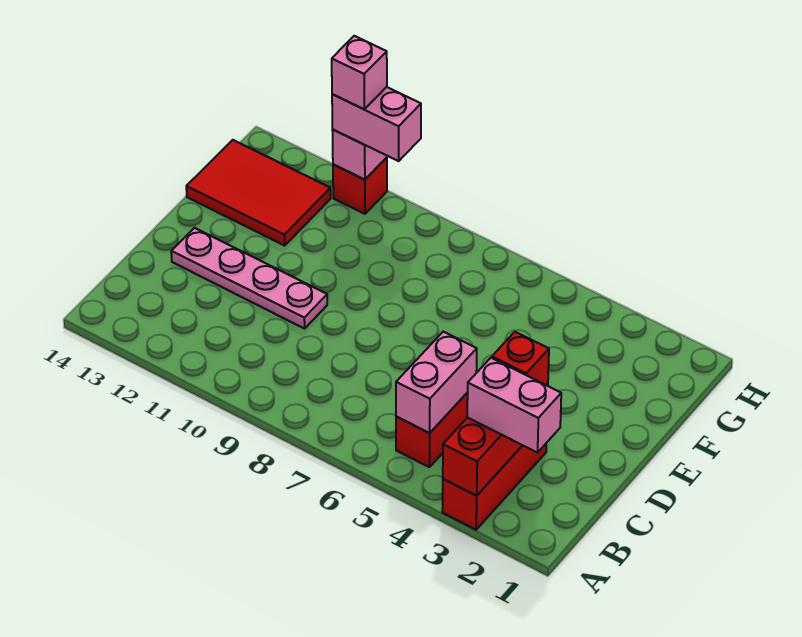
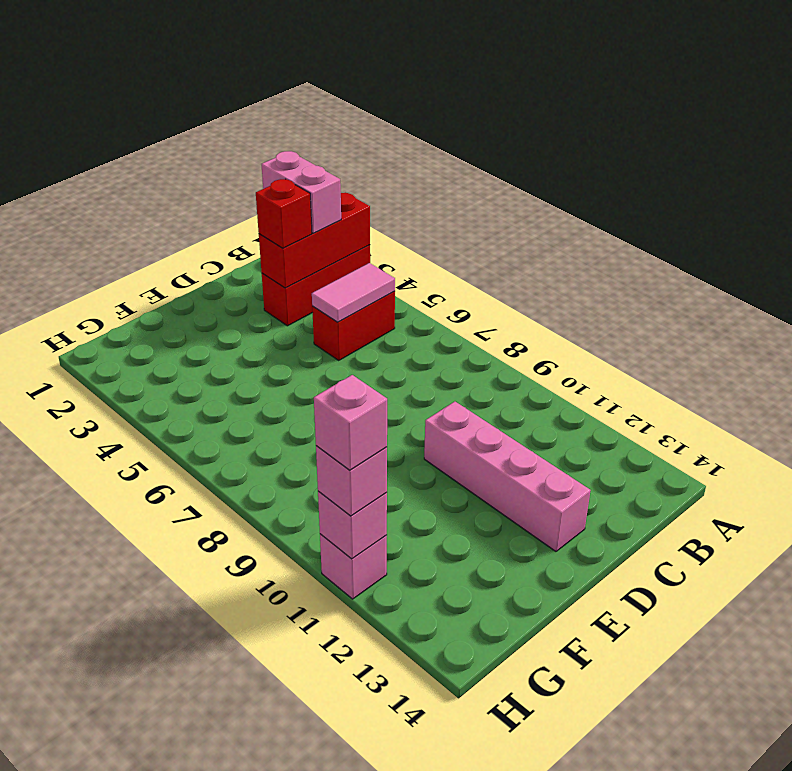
pink 1x2 brick [396,332,477,433] -> pink 1x2 tile [312,263,395,322]
pink 1x4 plate [171,228,327,329] -> pink 1x4 brick [424,402,591,551]
red 2x3 tile [186,140,331,246] -> none
pink 1x2 brick [332,87,421,161] -> pink 1x1 brick [316,446,387,516]
red 1x1 brick [333,158,387,214] -> pink 1x1 brick [320,534,387,599]

